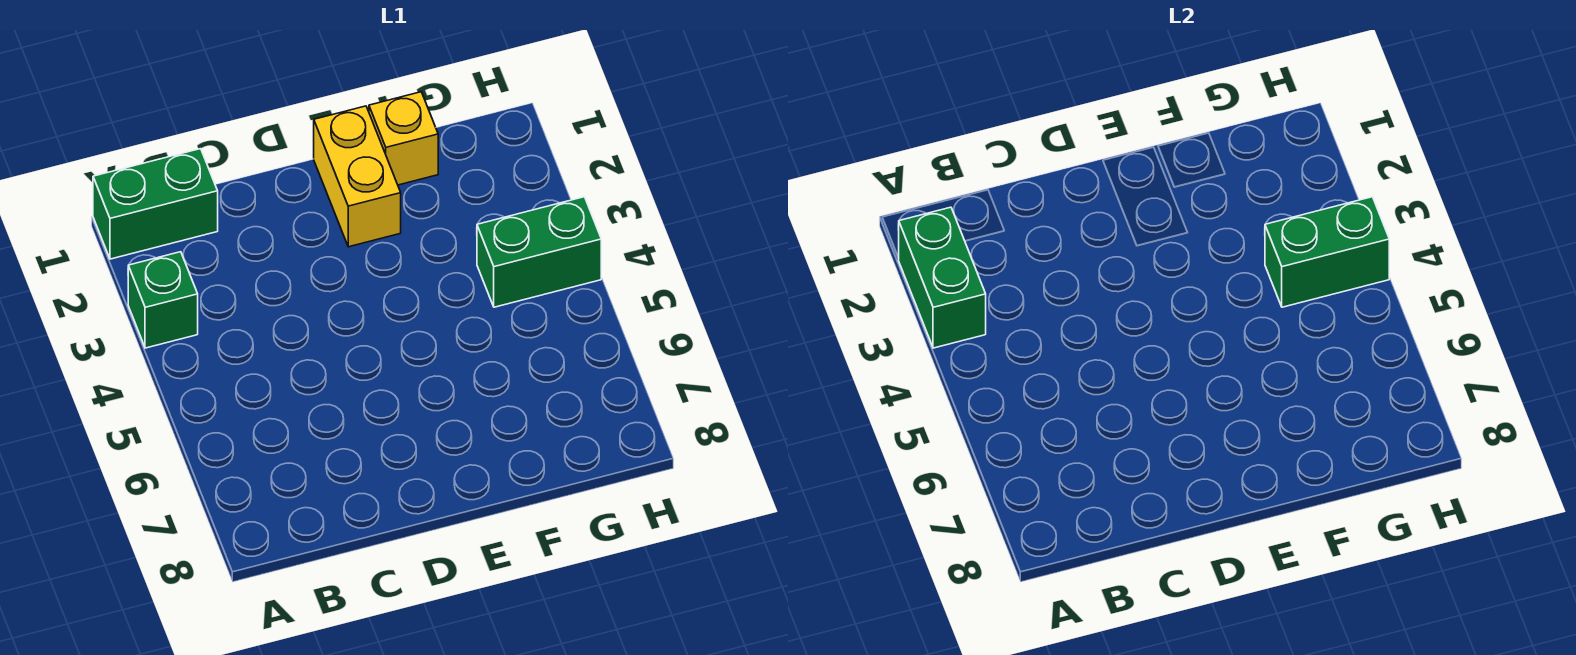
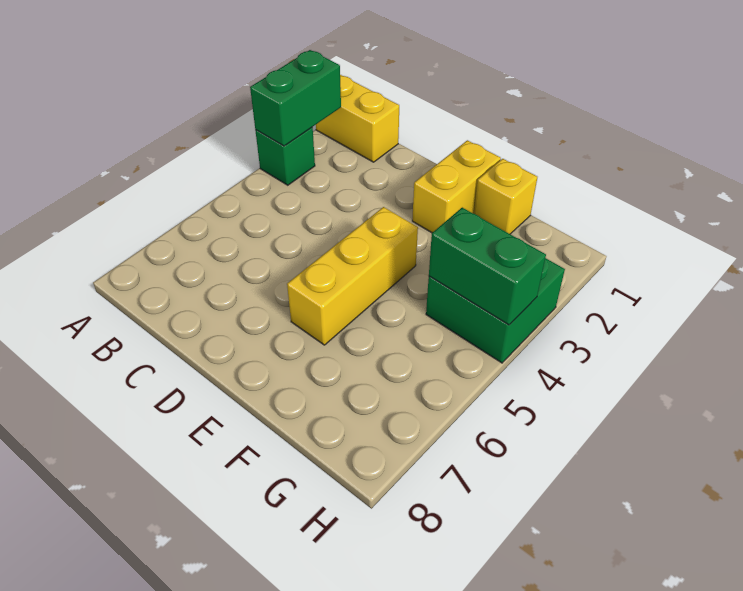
green 1x2 brick [93,149,218,259] -> yellow 1x2 brick [316,75,399,162]
none -> yellow 1x3 brick [287,207,418,345]
green 1x2 brick [477,197,601,307] -> green 2x2 brick [426,258,565,363]

